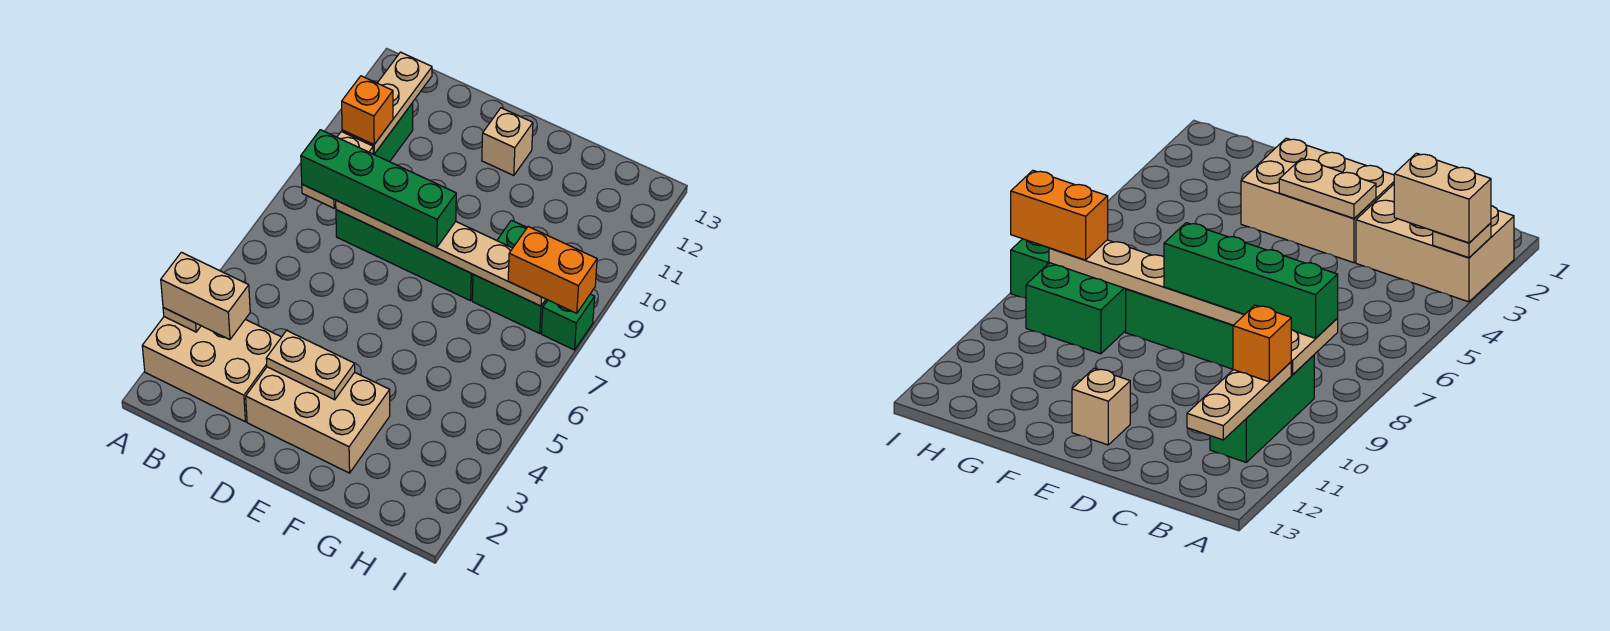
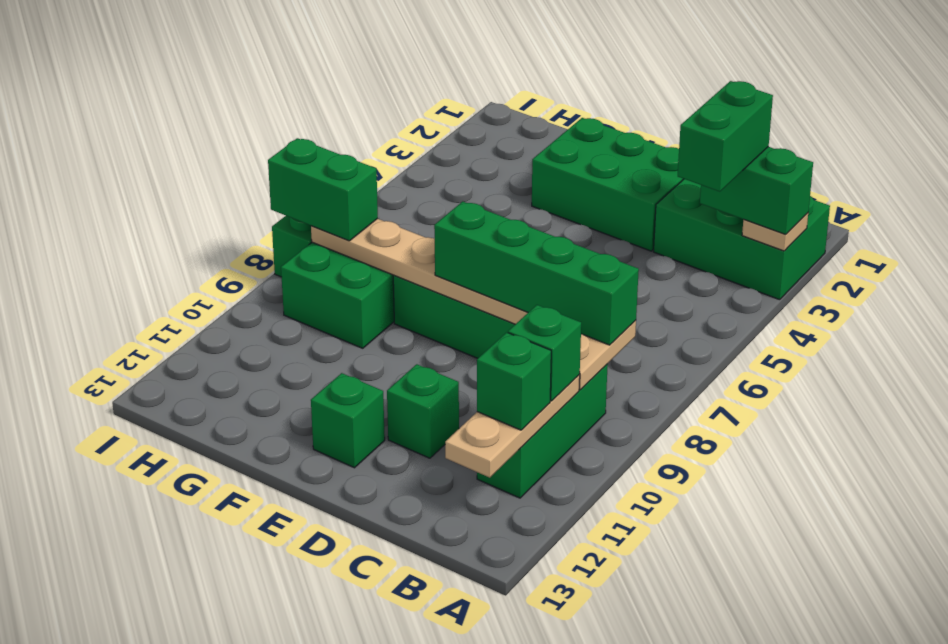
tan 2x3 brick [142,317,281,422] -> green 2x3 brick [654,179,830,300]
tan 1x2 brick [161,252,250,340] -> green 1x2 brick [700,147,813,234]
none -> green 1x2 brick [678,81,773,192]
orange 1x1 brick [342,76,393,145] -> green 1x1 brick [508,305,581,401]
none -> green 1x1 brick [477,332,551,430]
tan 2x3 brick [246,367,390,473] -> green 2x3 brick [532,118,683,251]
tan 1x2 plate [266,330,355,400] -> none
none -> green 1x1 brick [387,364,459,458]
tan 1x1 brick [482,108,533,175] -> green 1x1 brick [311,373,385,468]
orange 1x2 brick [508,227,597,313] -> green 1x2 brick [268,138,378,241]

